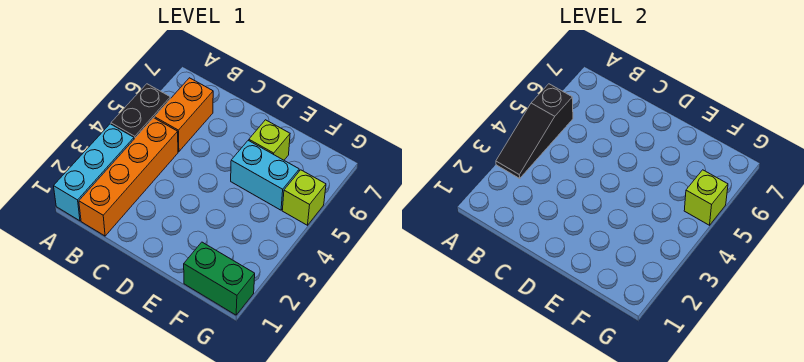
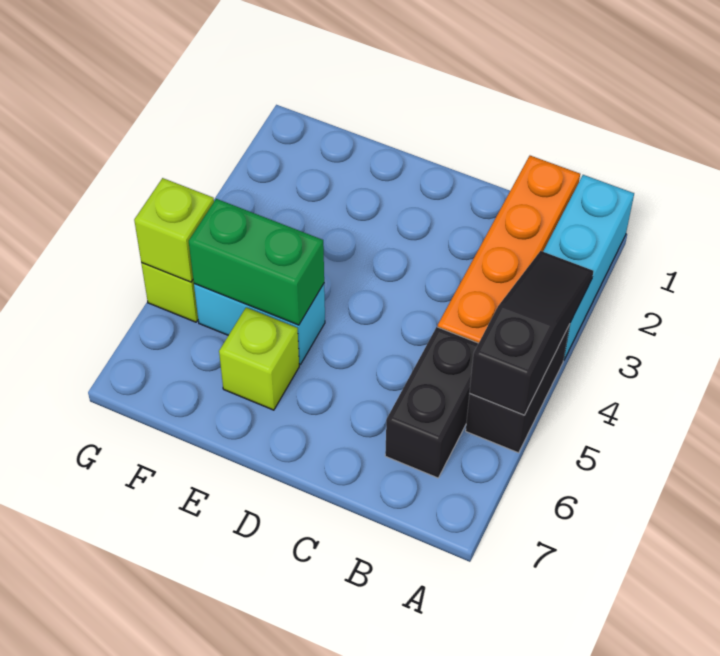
orange 1x2 brick [154,78,213,152] -> black 1x2 brick [385,327,479,478]
green 1x2 brick [184,242,255,315] -> green 1x2 brick moved to [189,199,324,325]

